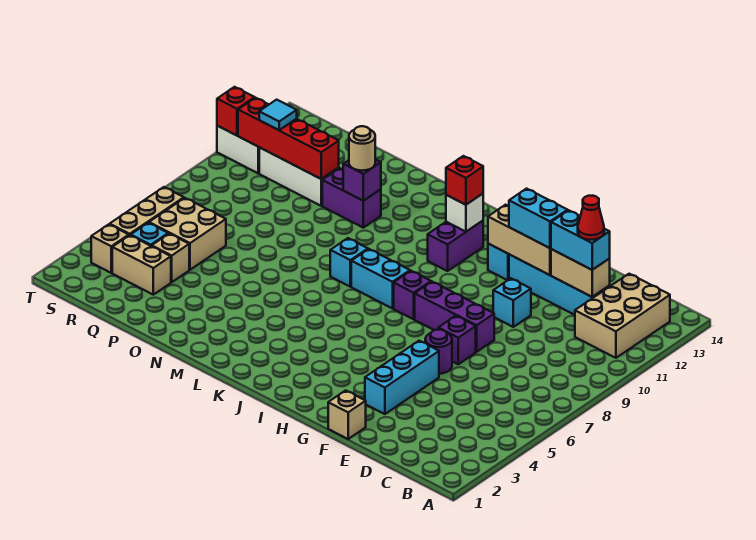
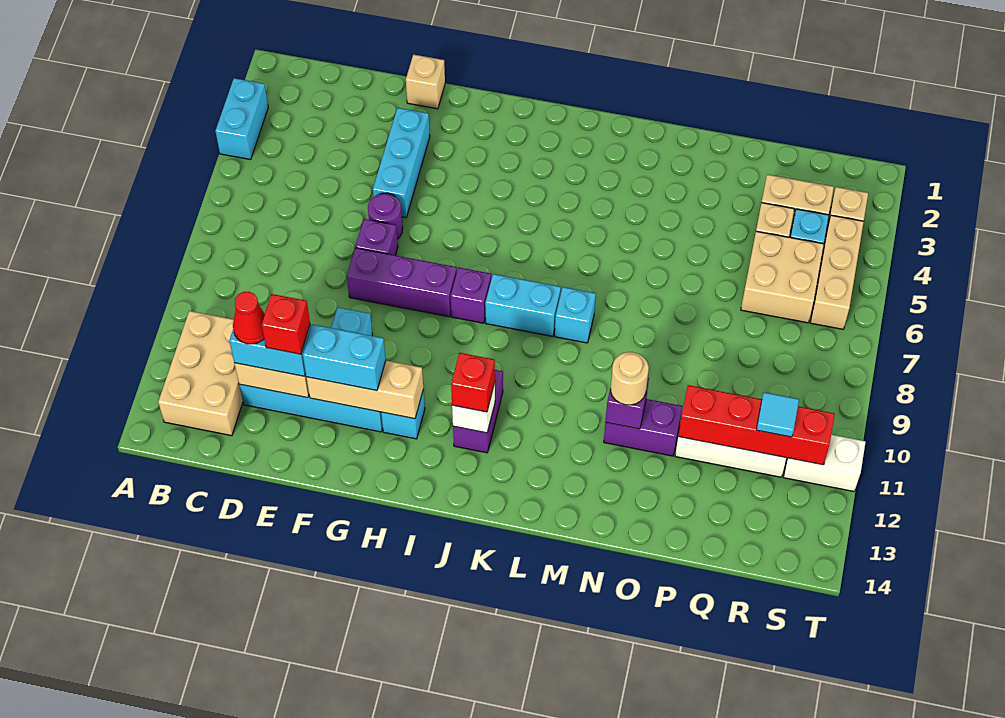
none -> cyan 1x2 brick [215,78,268,160]
red 1x1 brick [217,87,255,135] -> red 1x1 brick moved to [262,294,310,354]

